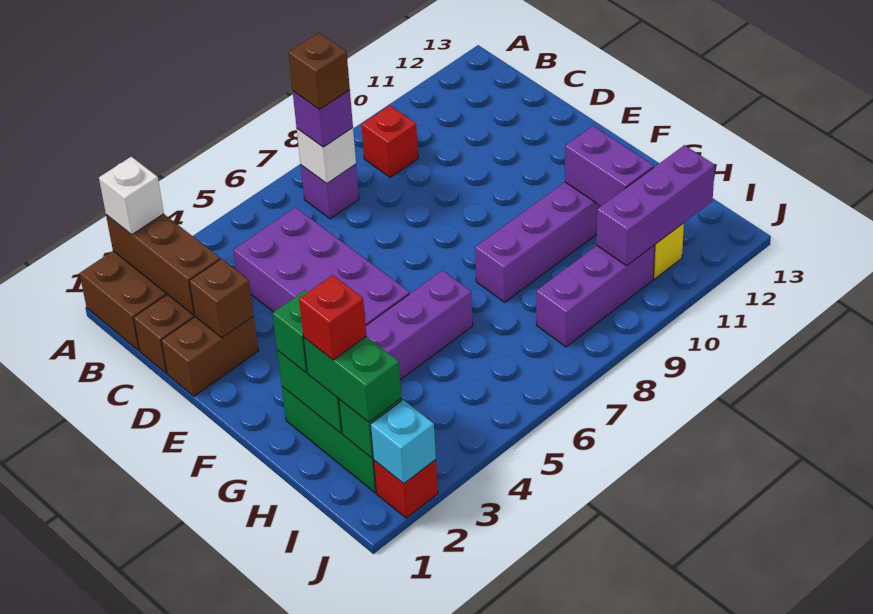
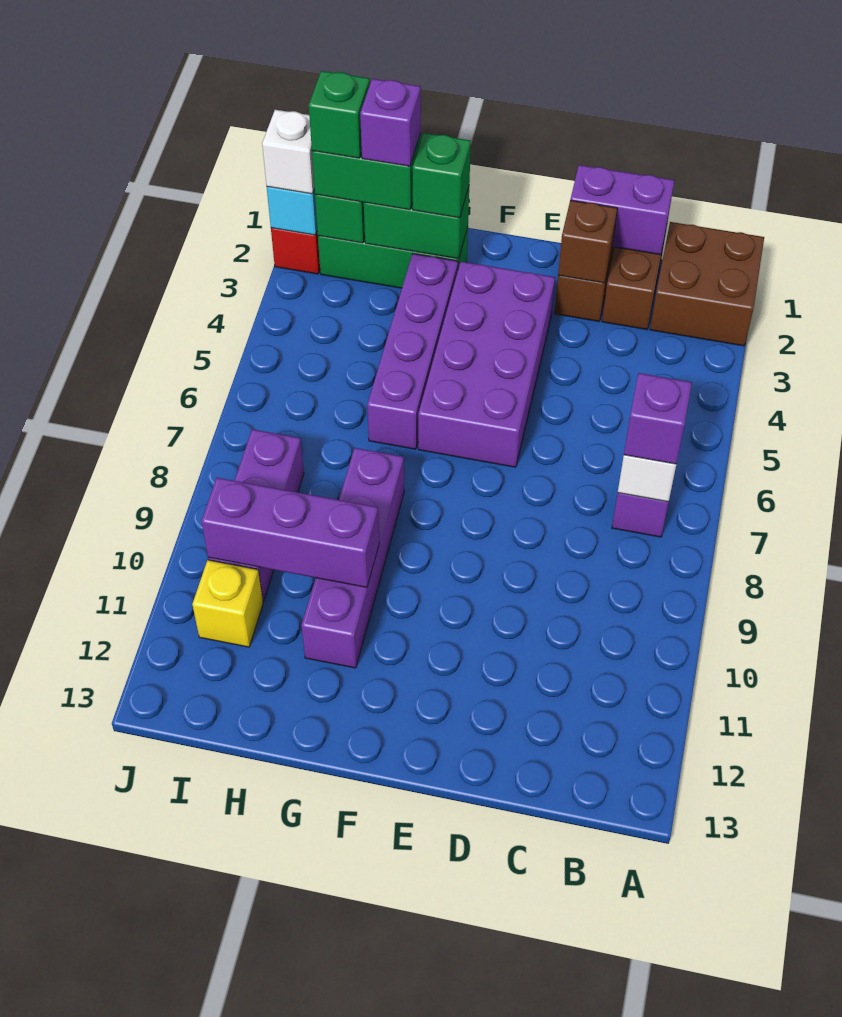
brown 1x3 brick [106,214,220,315] -> none
white 1x1 brick [99,157,164,235] -> white 1x1 brick moved to [262,110,315,194]
brown 1x1 brick [288,33,350,109] -> none
red 1x1 brick [361,105,418,177] -> none
purple 2x4 brick [233,207,410,325] -> purple 2x4 brick turned to [418,262,555,467]
purple 1x2 brick [565,126,654,206] -> purple 1x2 brick moved to [571,165,674,255]
red 1x1 brick [299,275,366,360] -> purple 1x1 brick [360,79,421,166]
none -> green 1x1 brick [309,71,370,158]
purple 1x3 brick [597,145,715,266] -> purple 1x3 brick turned to [201,478,379,587]

